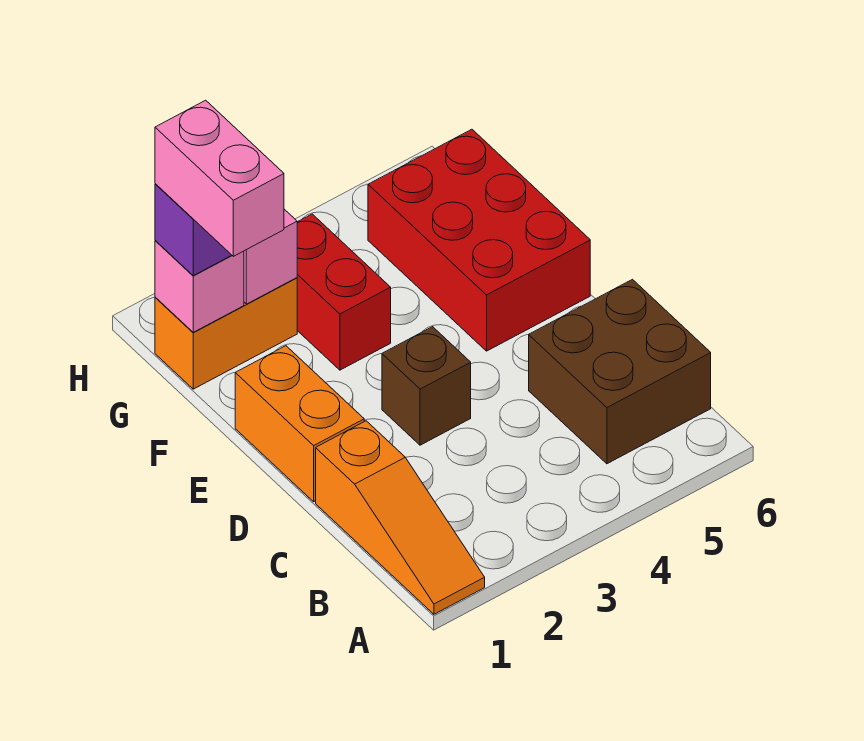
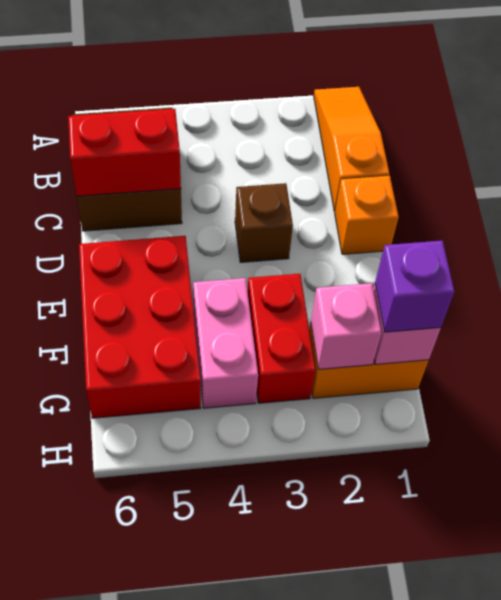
none -> red 1x2 brick [68,109,181,196]
orange 1x2 brick [235,346,364,502] -> orange 1x1 brick [335,176,399,254]
pink 1x2 brick [155,100,284,256] -> pink 1x2 brick moved to [193,278,258,408]

